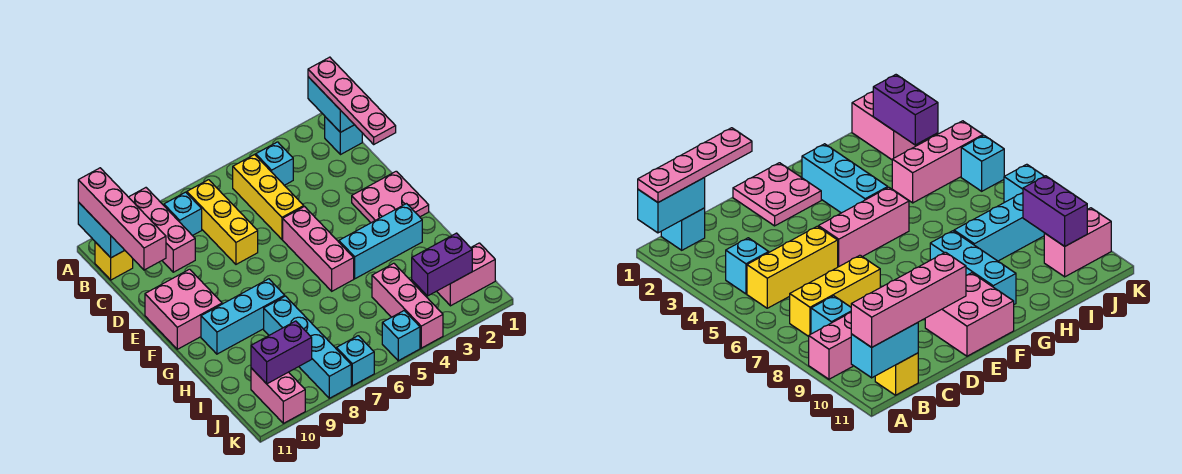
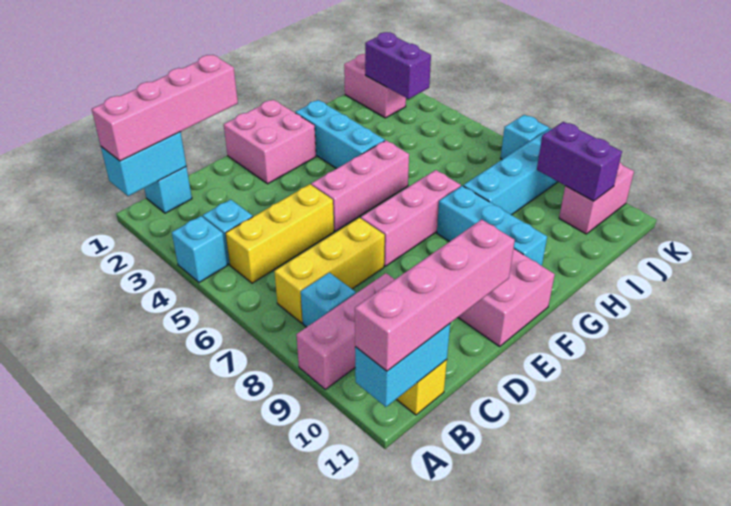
pink 1x4 plate [308,57,396,144] -> pink 1x4 brick [92,55,238,161]
pink 2x2 plate [352,171,429,223] -> pink 2x2 brick [224,100,316,184]
pink 1x3 brick [372,263,443,348] -> pink 1x3 brick moved to [361,170,461,266]
cyan 1x1 brick [382,311,420,361] -> cyan 1x1 brick moved to [172,216,227,282]

